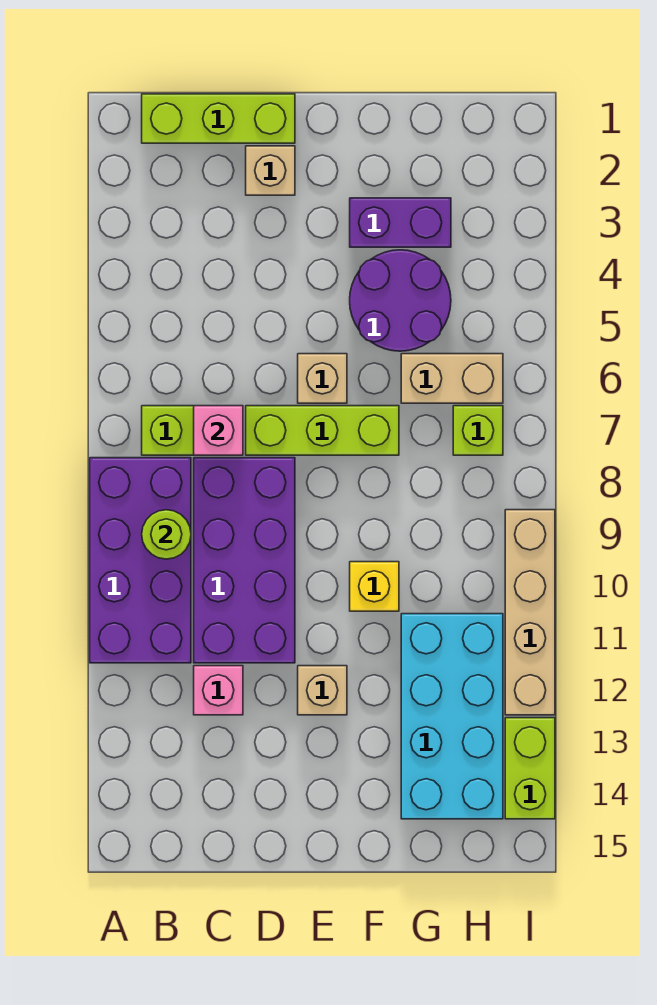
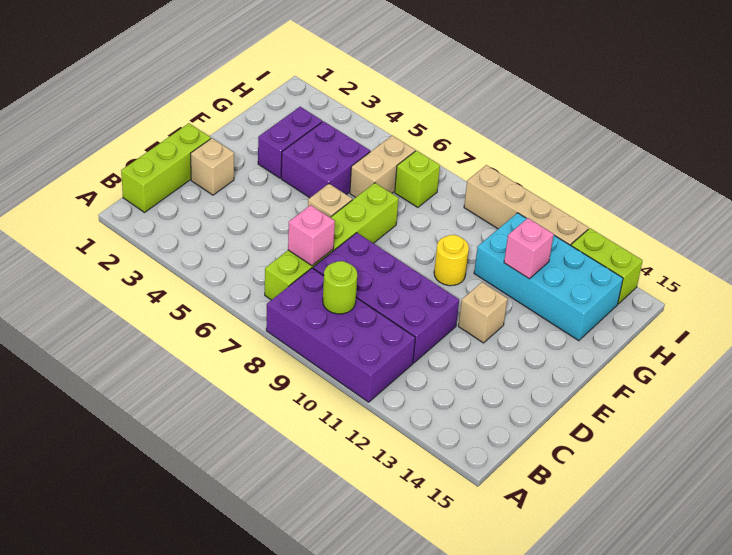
pink 1x1 brick [194,666,243,715] -> pink 1x1 brick moved to [504,218,554,279]
purple 2x2 round brick [350,250,451,351] -> purple 2x2 brick [281,121,370,198]
yellow 1x1 brick [350,562,399,611] -> yellow 1x1 round brick [434,235,469,286]

